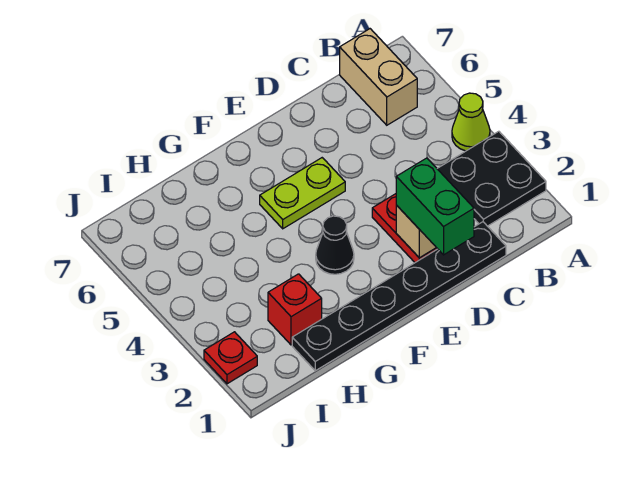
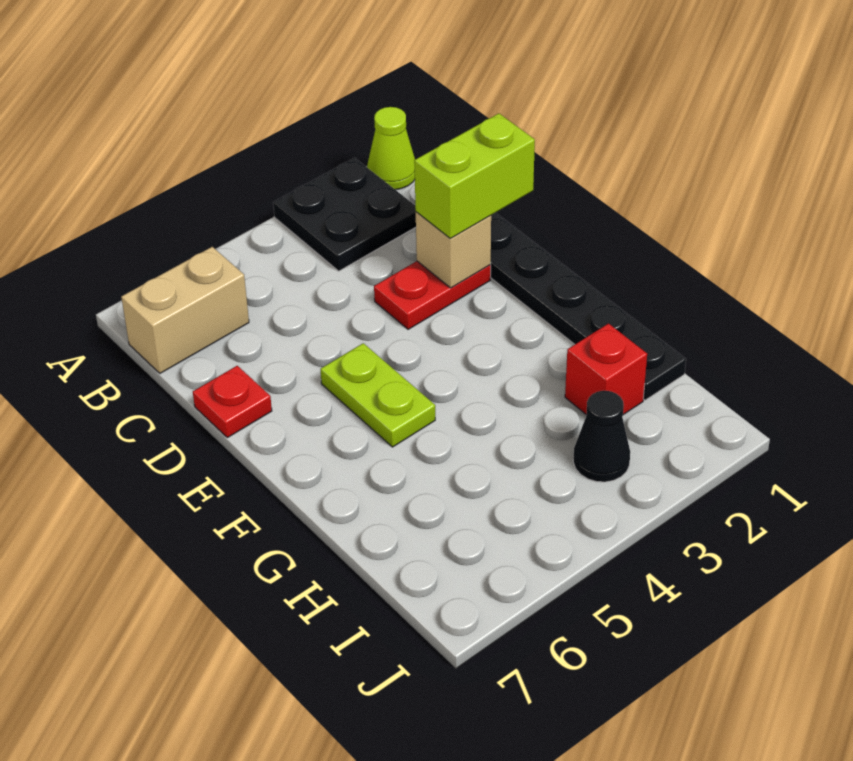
lime 1x1 cone [452,93,490,151] -> lime 1x1 cone moved to [367,107,415,190]
green 1x2 brick [396,158,474,255] -> lime 1x2 brick [414,113,535,238]
black 1x1 cone [316,216,354,274] -> black 1x1 cone moved to [573,391,630,482]
red 1x1 plate [204,332,257,384] -> red 1x1 plate moved to [193,366,272,438]

